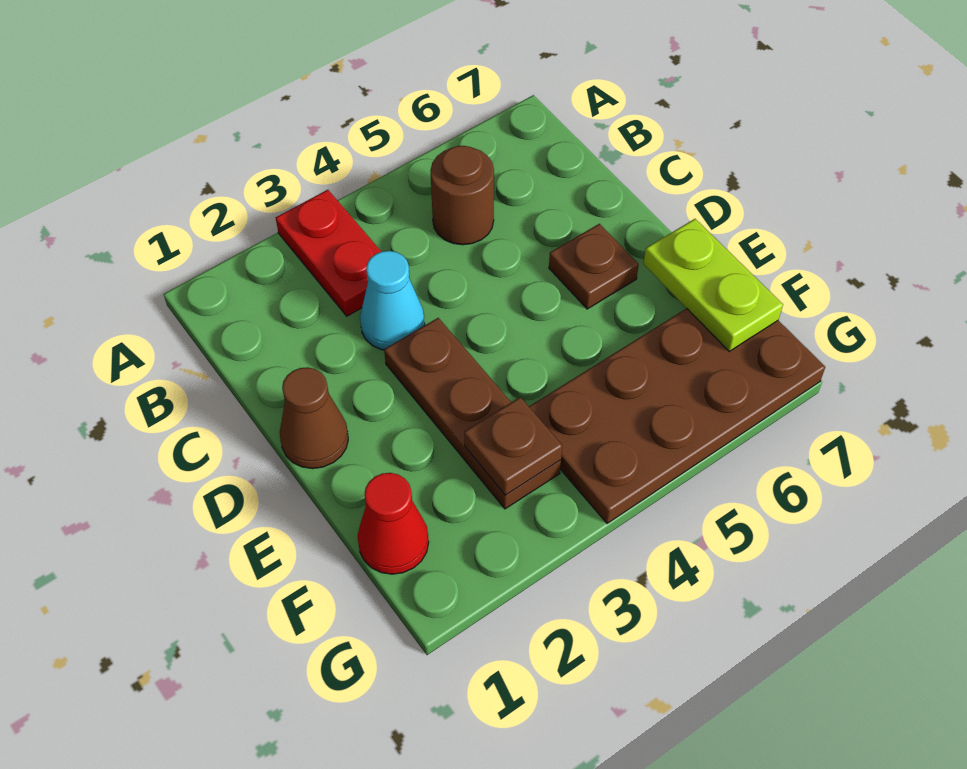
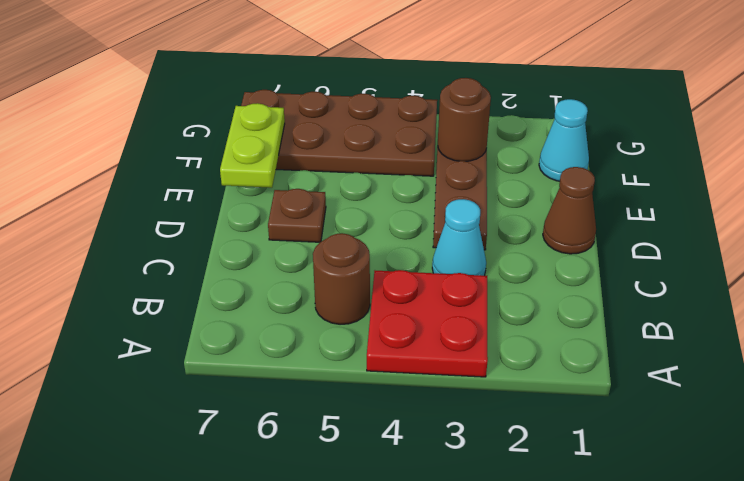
red 1x2 plate [276,190,381,316] -> red 2x2 plate [367,270,488,377]
red 1x1 cone [358,473,429,574] -> cyan 1x1 cone [539,99,589,181]
brown 1x1 plate [464,397,562,495] -> brown 1x1 round brick [438,78,491,161]

